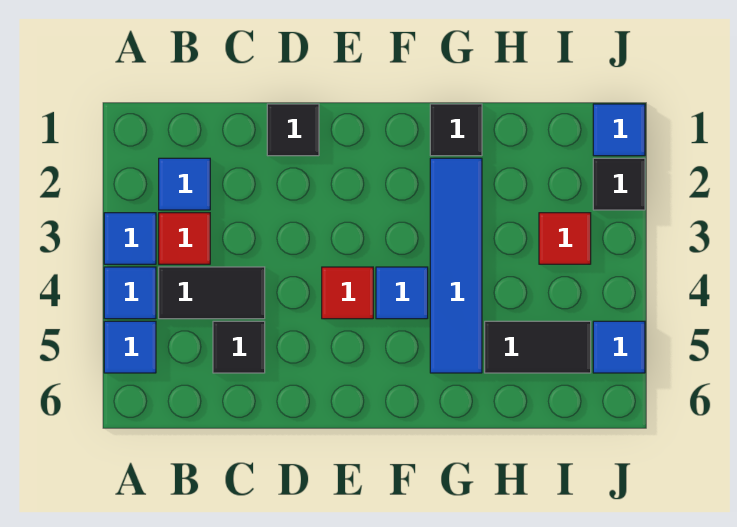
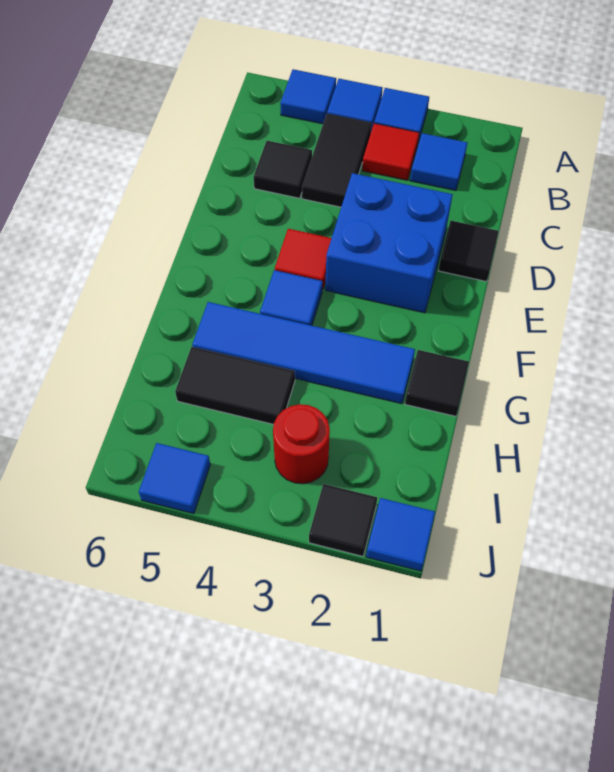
none -> blue 2x2 brick [325,173,453,313]
black 1x2 tile [485,321,591,373] -> black 1x2 tile turned to [175,347,295,424]
red 1x1 tile [539,213,591,264] -> red 1x1 round brick [273,404,330,484]

